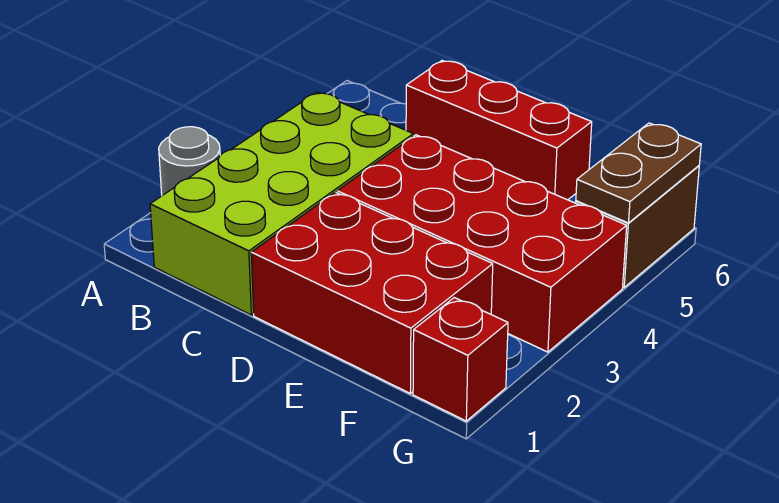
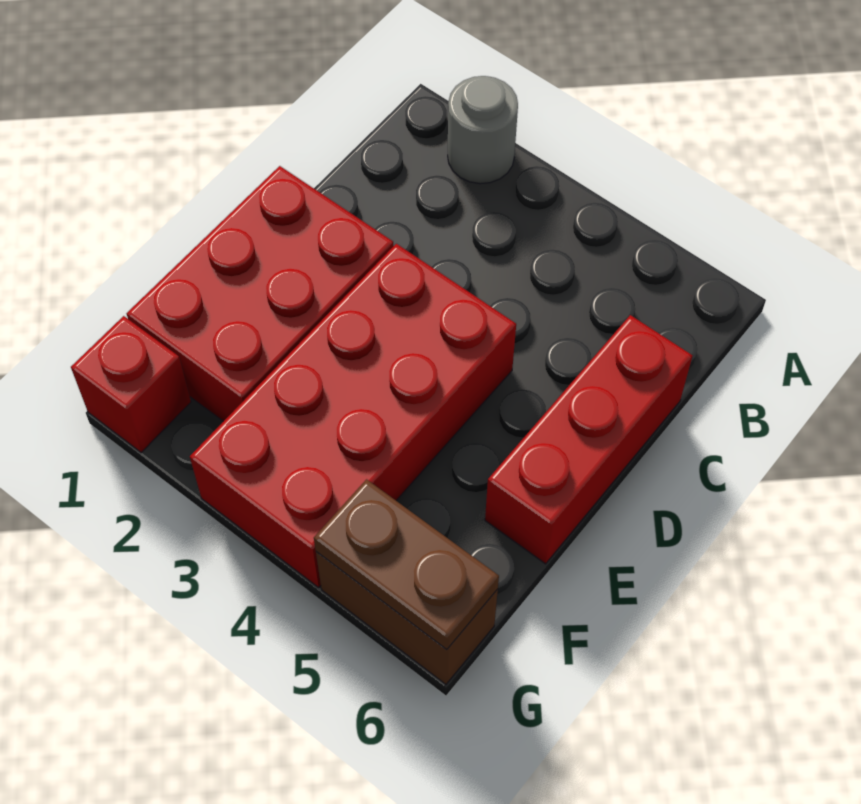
lime 2x4 brick [150,92,413,315] -> none

